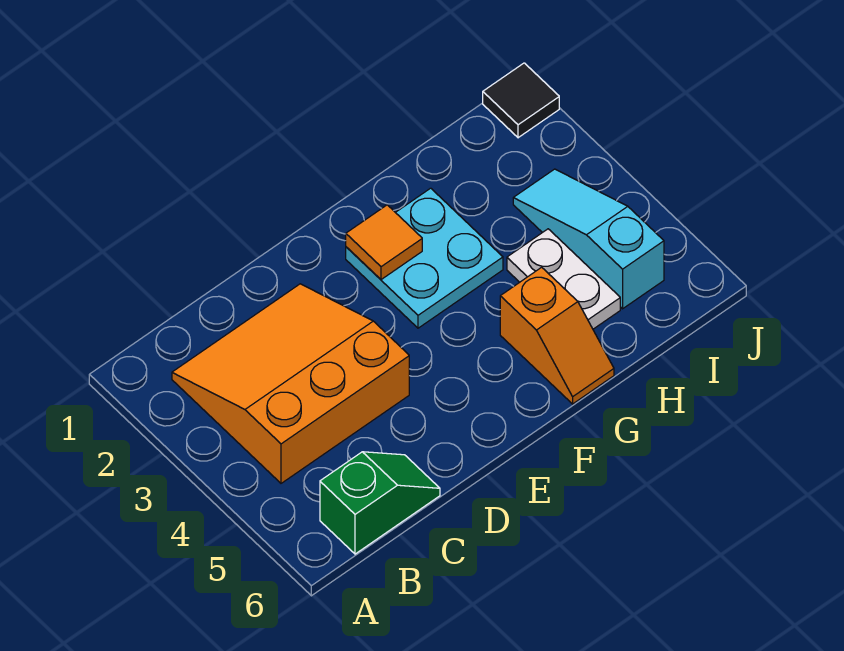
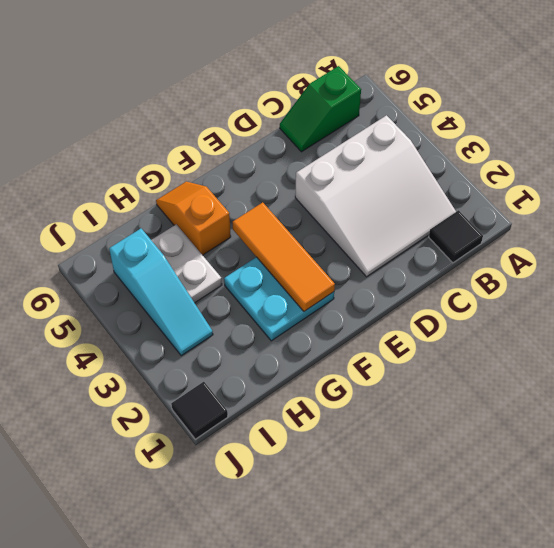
none -> black 1x1 tile [429,210,483,263]
orange 3x3 slope [172,284,409,483] -> white 3x3 slope [295,115,456,277]
orange 1x1 tile [346,205,422,280] -> orange 1x3 tile [233,202,335,311]

